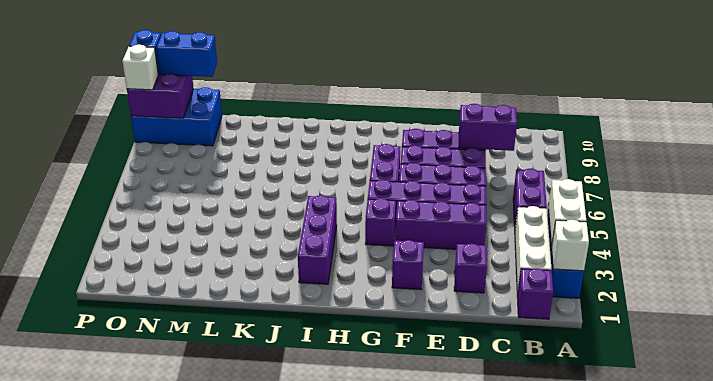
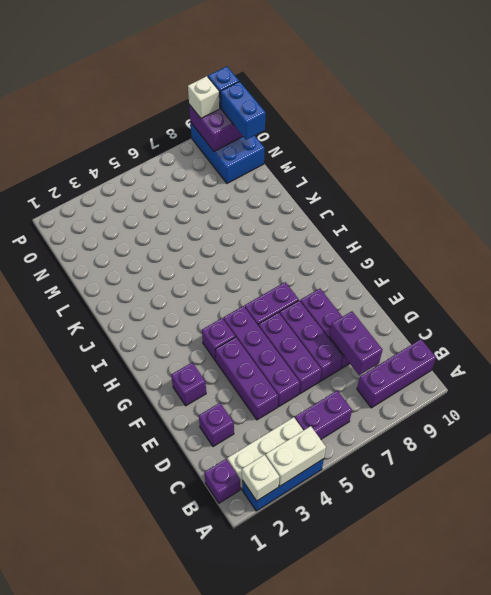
purple 1x3 brick [298,195,337,284] -> purple 1x3 brick moved to [357,339,436,408]

